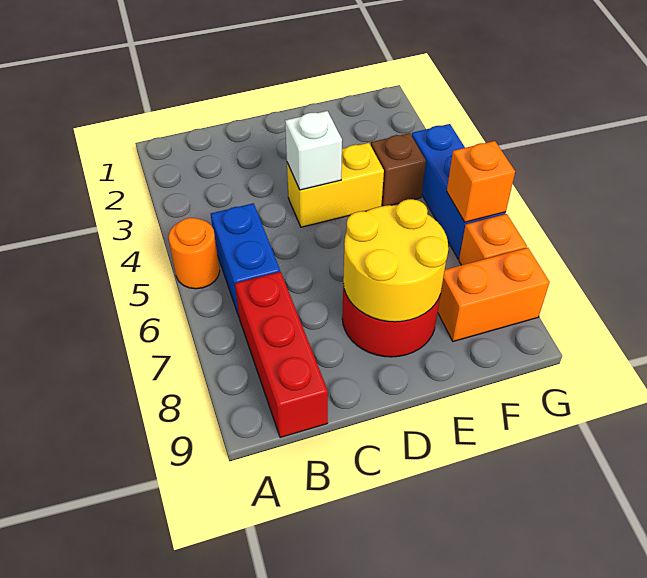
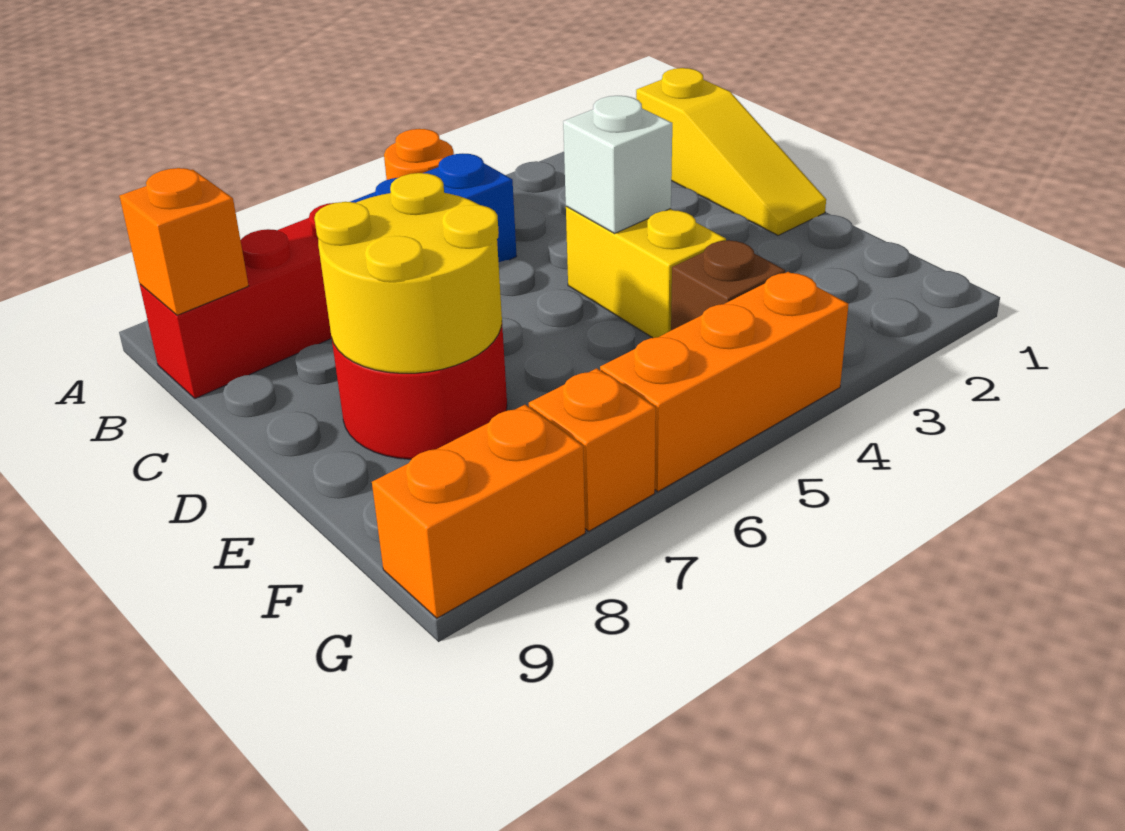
none -> yellow 1x3 slope [636,68,826,235]
orange 1x2 brick [438,248,550,341] -> orange 1x2 brick turned to [372,405,585,618]
blue 1x3 brick [412,124,506,259] -> orange 1x3 brick [600,272,849,492]
orange 1x1 brick [447,141,515,222] -> orange 1x1 brick moved to [119,168,248,315]

